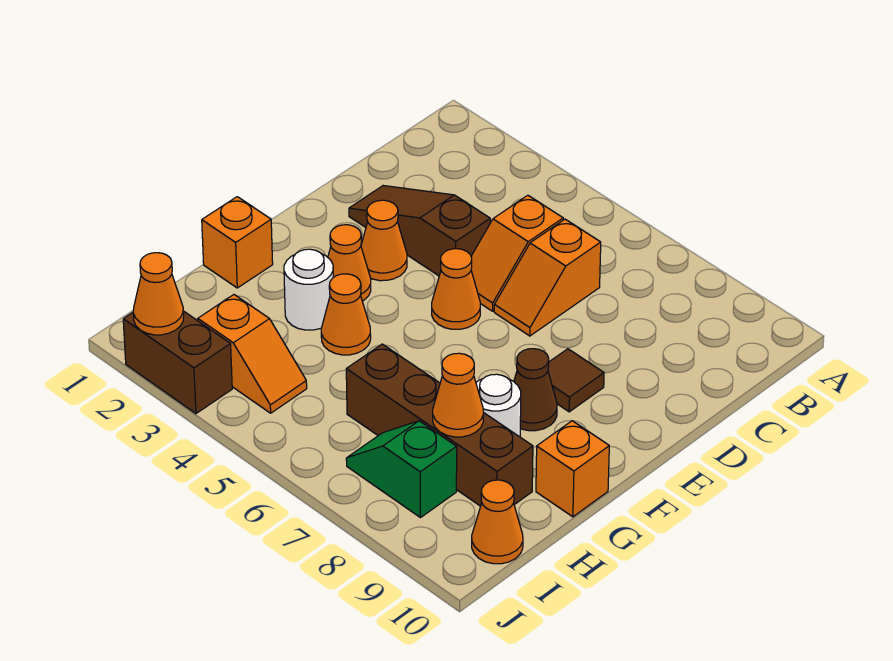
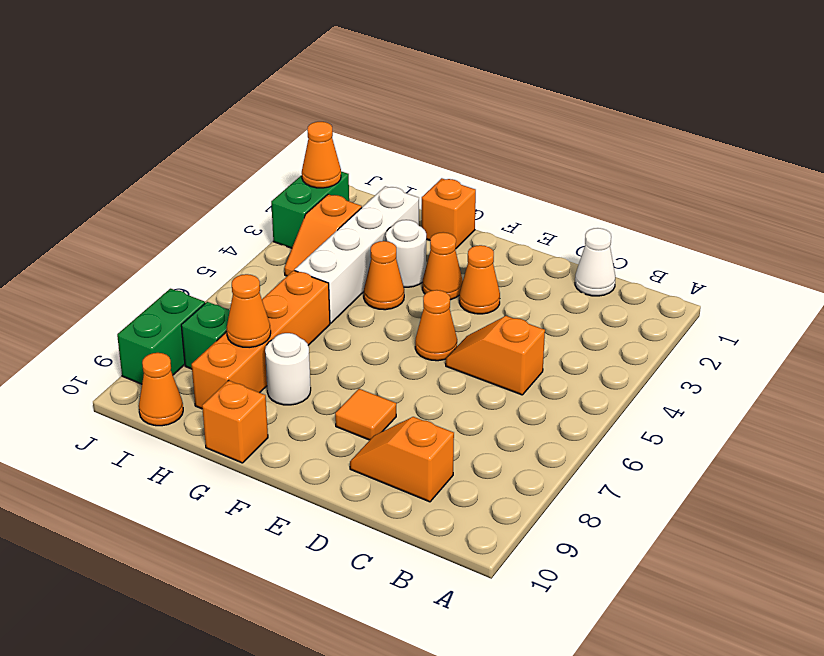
none -> white 1x1 cone [575,228,615,296]
orange 1x2 slope [494,219,601,336] -> orange 1x2 slope moved to [350,417,454,502]
brown 1x3 slope [349,186,490,276] -> none
brown 1x1 tile [548,349,604,412] -> orange 1x1 tile [335,389,396,440]
brown 1x1 cone [514,349,557,431] -> none
none -> white 1x4 brick [295,186,419,323]
brown 1x4 brick [346,344,533,506] -> orange 1x4 brick [192,270,330,409]
brown 1x2 brick [123,311,232,414] -> green 1x2 brick [271,171,349,248]
none -> green 1x2 brick [117,289,205,384]

